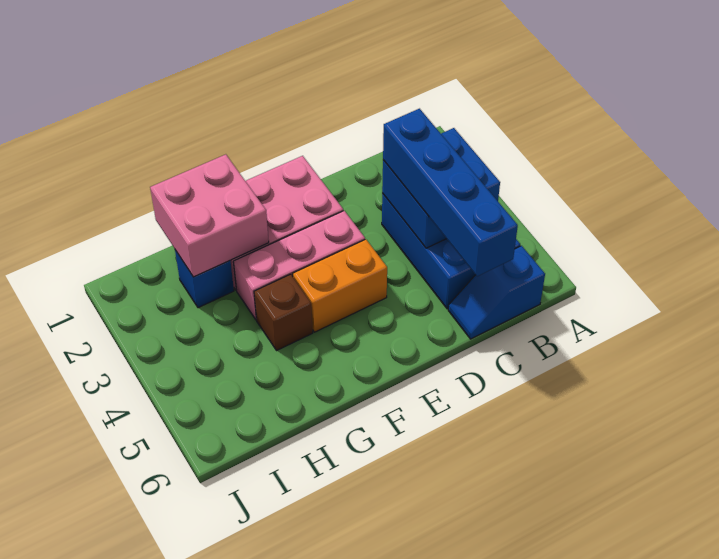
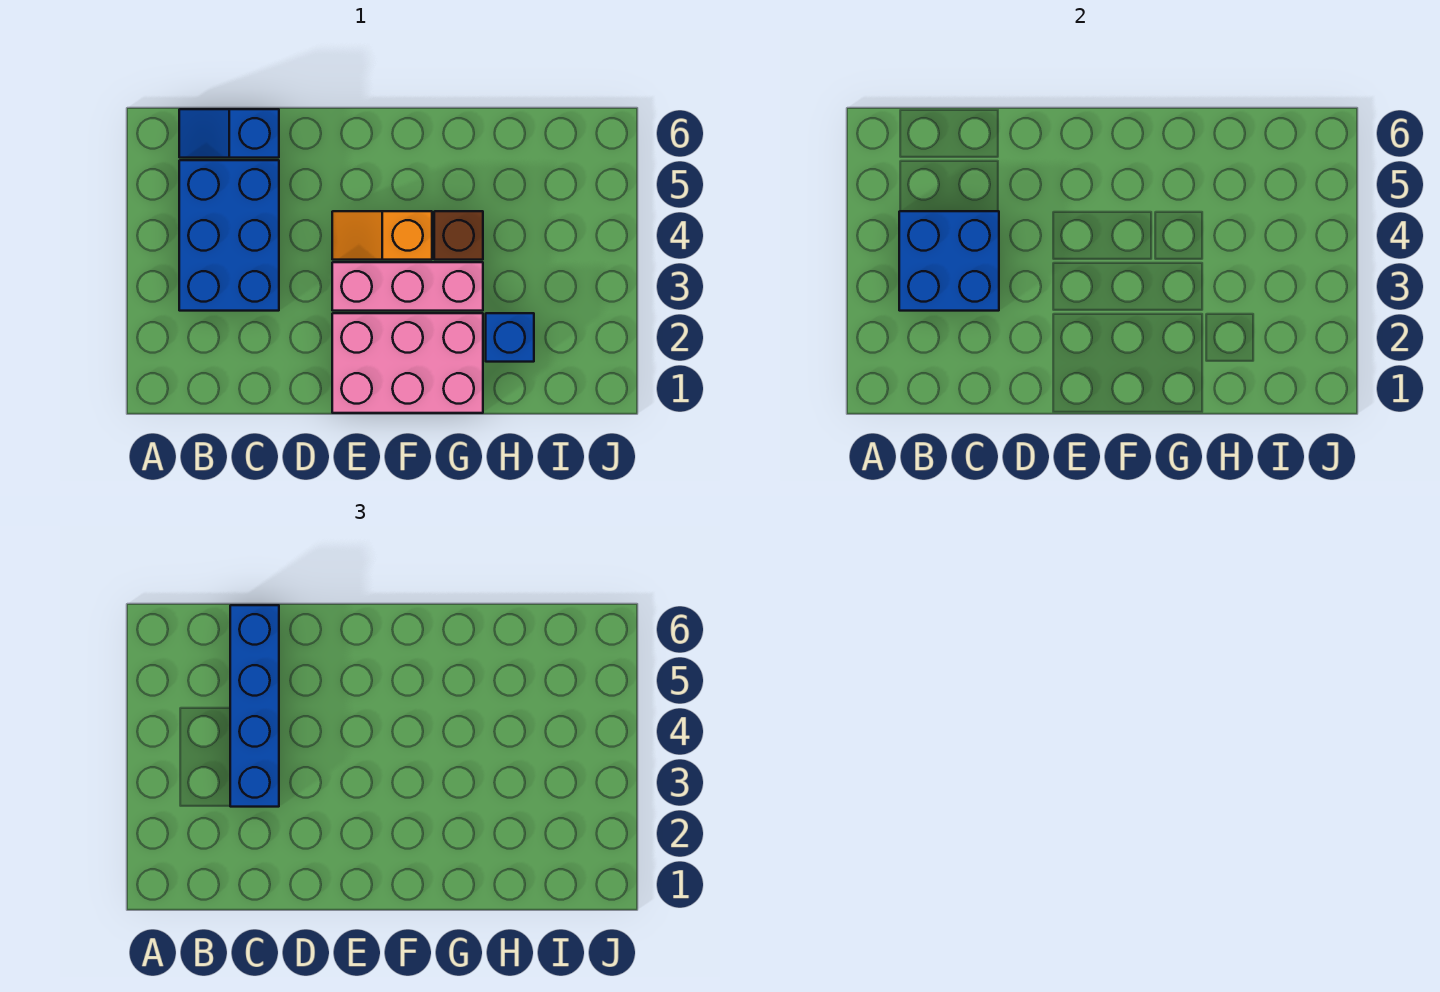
blue 1x2 slope [448,246,545,339] -> blue 1x2 slope turned to [179,109,279,158]
orange 1x2 brick [293,239,387,332] -> orange 1x2 slope [332,211,432,260]
pink 2x2 brick [150,154,269,277] -> none

